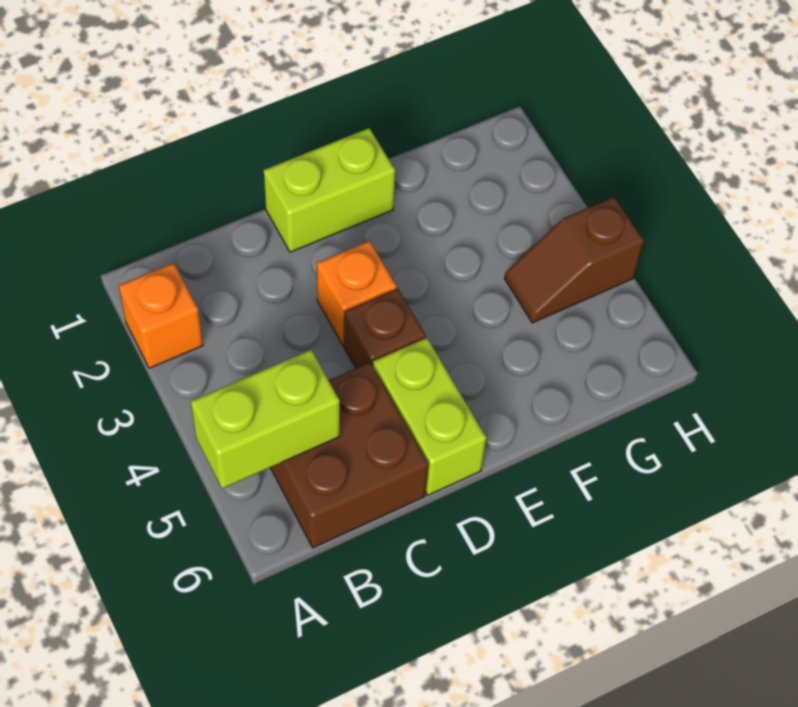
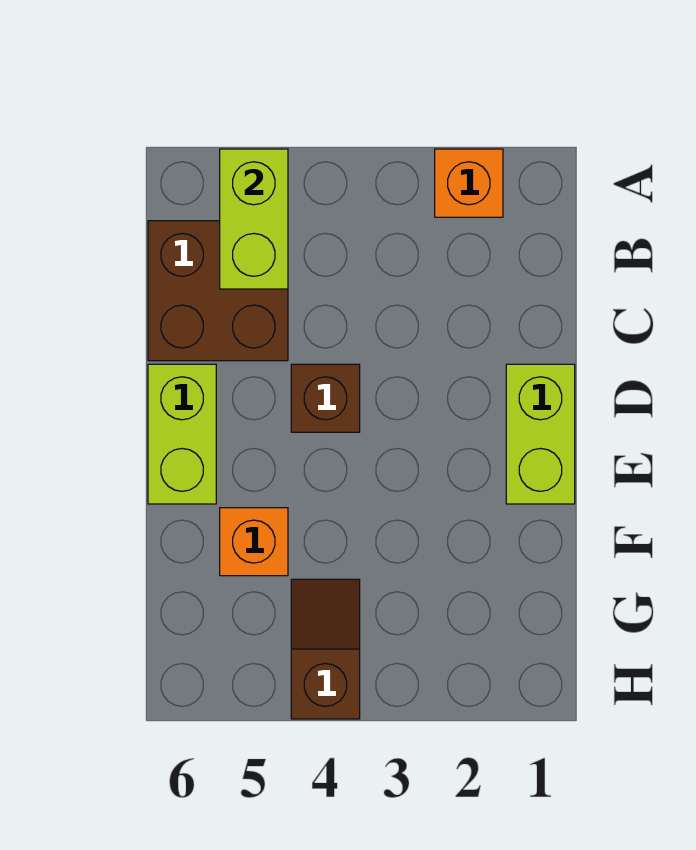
orange 1x1 brick [317,241,397,345] -> orange 1x1 brick moved to [220,508,288,576]
lime 1x2 brick [373,338,486,495] -> lime 1x2 brick turned to [148,364,216,504]

